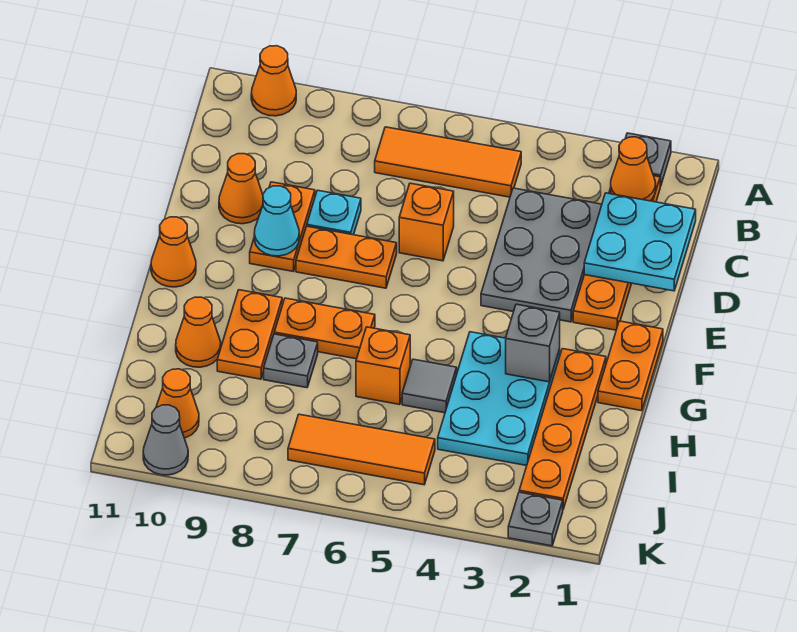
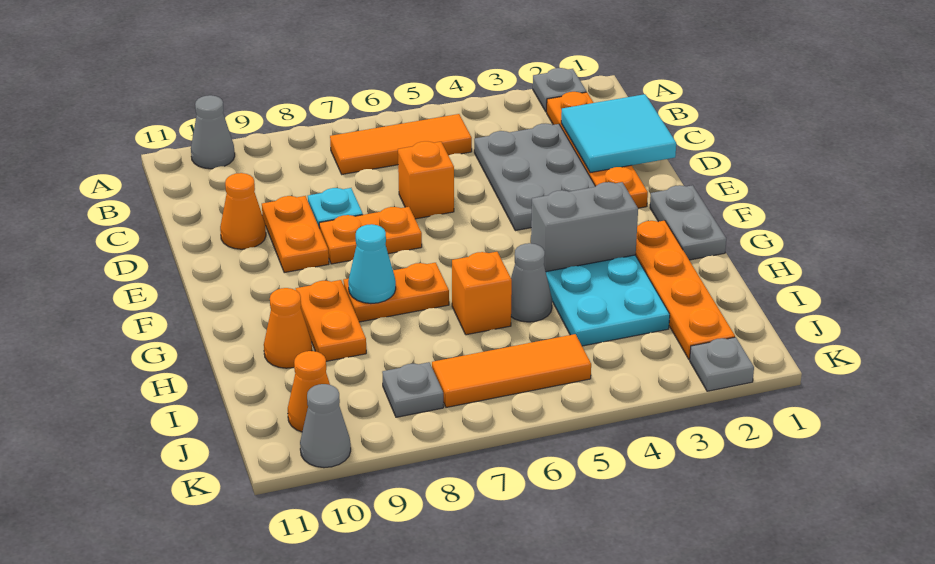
orange 1x1 cone [251,46,296,116] -> grey 1x1 cone [191,95,235,169]
orange 1x1 cone [611,137,656,201] -> none
cyan 2x2 plate [584,193,696,291] -> cyan 2x2 tile [561,94,676,173]
cyan 1x1 cone [254,186,299,256] -> cyan 1x1 cone moved to [348,224,396,303]
orange 1x2 plate [598,321,663,411] -> grey 1x2 plate [650,185,726,260]
orange 1x1 cone [151,217,196,287] -> none
grey 1x1 brick [506,304,560,382] -> grey 1x2 brick [531,182,638,272]
grey 1x1 tile [402,359,457,413] -> grey 1x1 cone [511,243,552,322]
grey 1x1 plate [264,334,318,388] -> grey 1x1 plate moved to [382,362,444,417]

